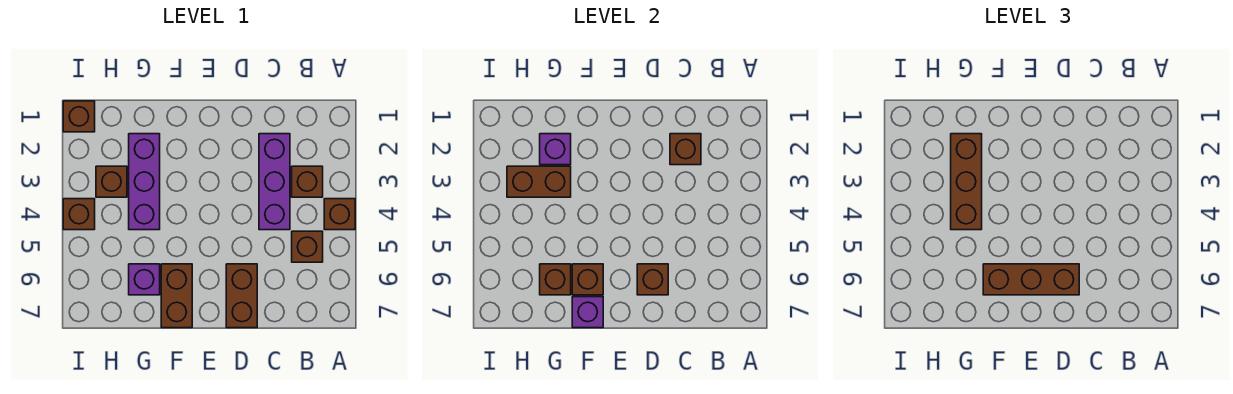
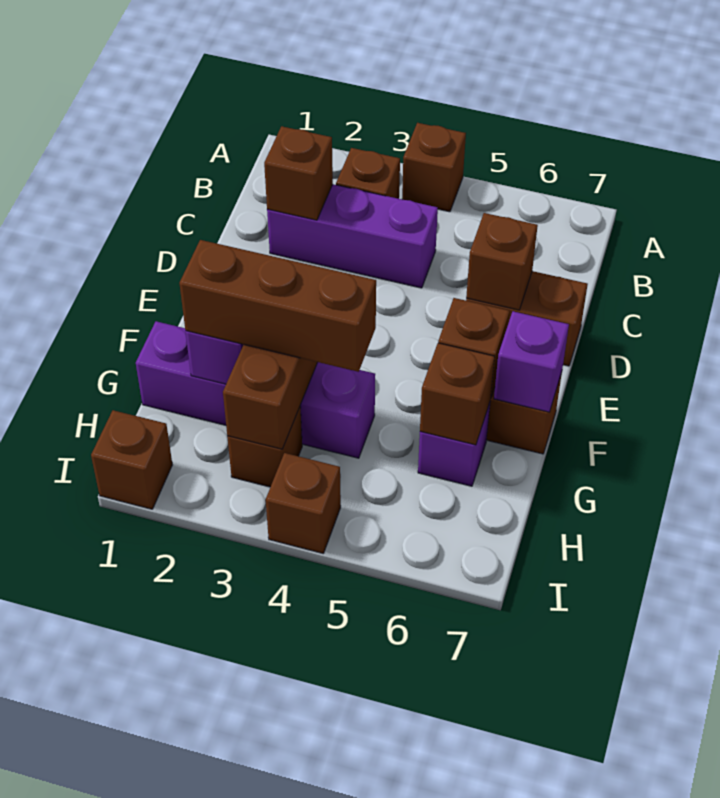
brown 1x1 brick [292,231,323,262] -> none
brown 1x3 brick [983,264,1079,295] -> none
purple 1x3 brick [129,134,160,230] -> purple 1x4 brick [136,321,375,458]

